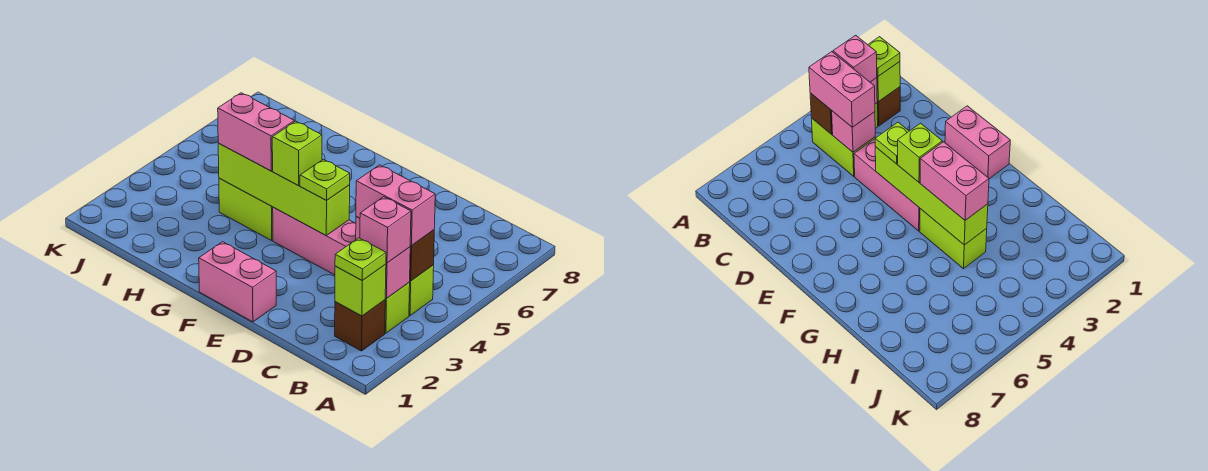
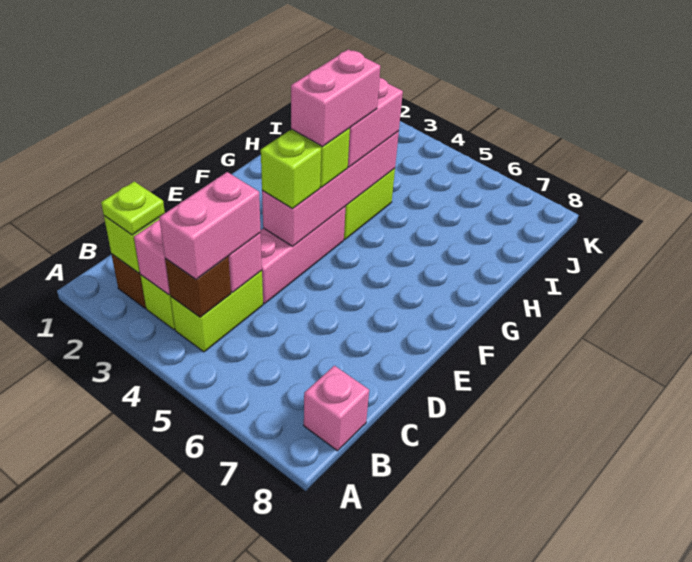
pink 1x1 brick [360,197,411,263] -> pink 1x1 brick moved to [304,366,369,451]
pink 1x2 brick [199,242,276,322] -> pink 1x2 brick moved to [291,49,380,147]
lime 1x4 brick [218,144,350,235] -> pink 1x4 brick [262,131,399,246]
lime 1x1 plate [300,159,350,200] -> lime 1x1 brick [261,130,321,209]

